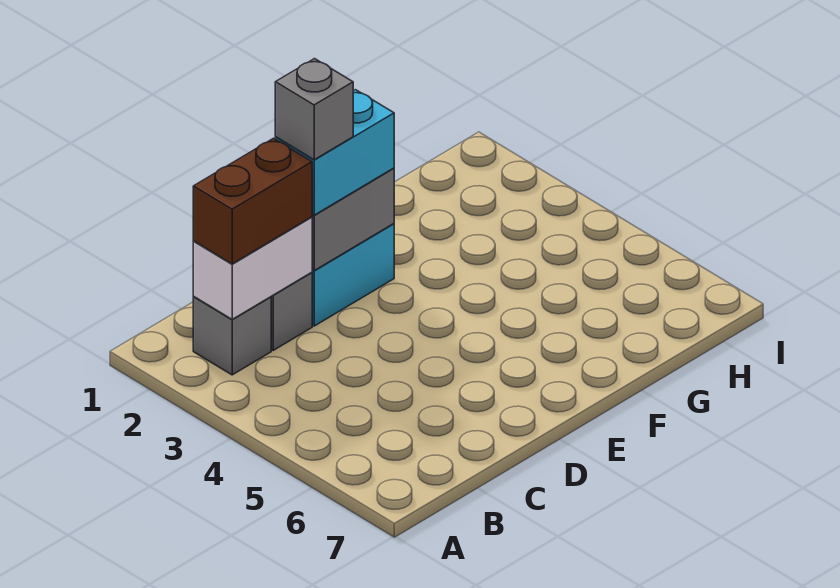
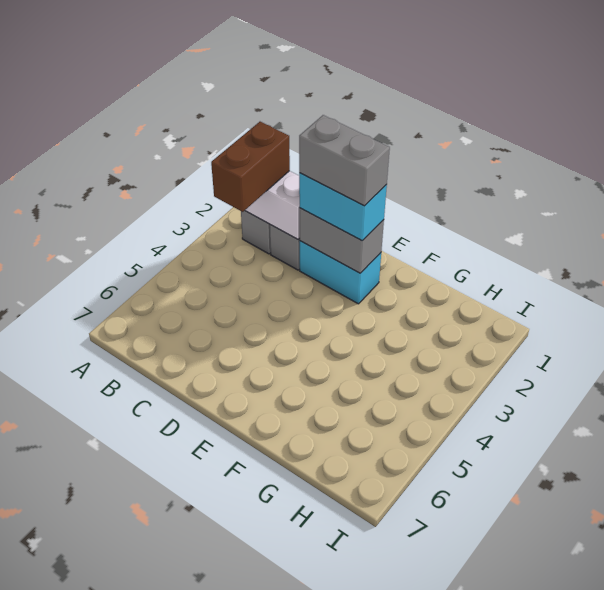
brown 1x2 brick [193,138,312,264] -> brown 1x2 brick turned to [211,122,290,212]
grey 1x1 brick [275,59,353,160] -> grey 1x2 brick [299,115,390,206]

